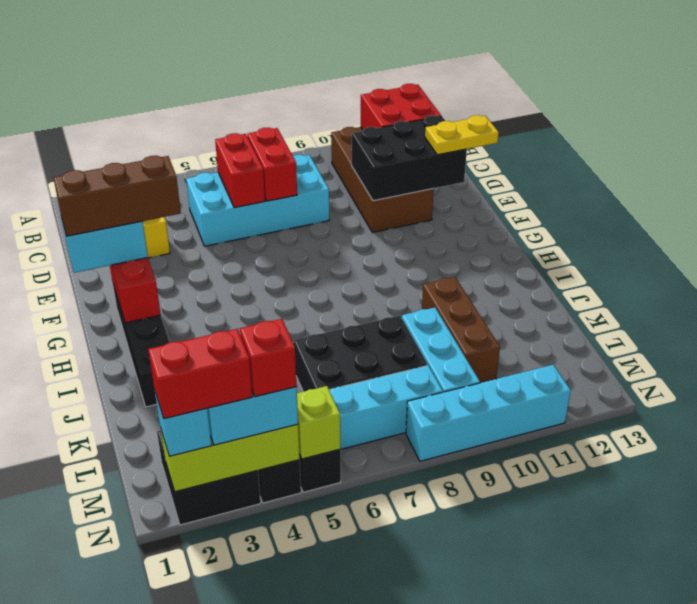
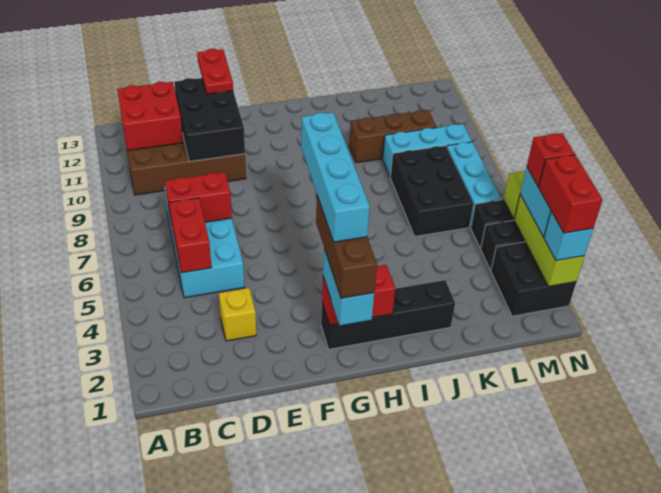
red 1x2 brick [215,133,265,208] -> red 1x2 brick turned to [169,198,212,273]
yellow 1x2 plate [425,115,499,155] -> red 1x2 plate [197,49,233,94]
cyan 1x4 brick [406,365,571,461] -> cyan 1x4 brick moved to [301,112,370,242]

